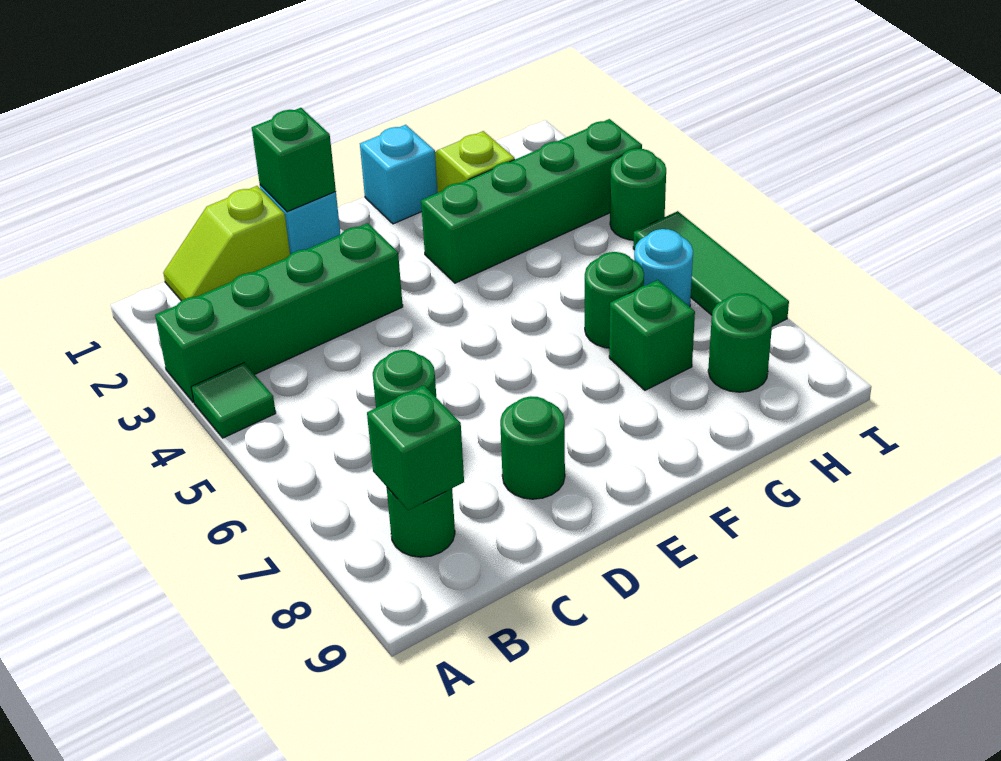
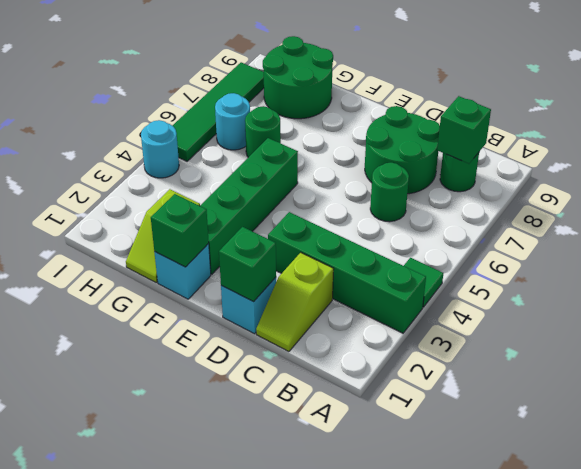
lime 1x2 slope [163,186,290,301] -> lime 1x2 slope turned to [256,253,334,352]
green 1x1 round brick [500,396,565,499] -> green 2x2 round brick [365,106,440,194]
green 1x4 brick [421,119,642,283] -> green 1x4 brick turned to [200,138,298,274]
green 1x1 brick [609,280,695,390] -> green 1x1 brick moved to [151,194,209,267]
green 1x1 round brick [708,293,773,392] -> green 2x2 round brick [263,36,333,119]
green 1x1 round brick [610,149,666,240] -> cyan 1x1 round brick [141,120,179,178]
green 1x3 tile [633,211,789,326] -> green 1x4 tile [172,62,264,161]

